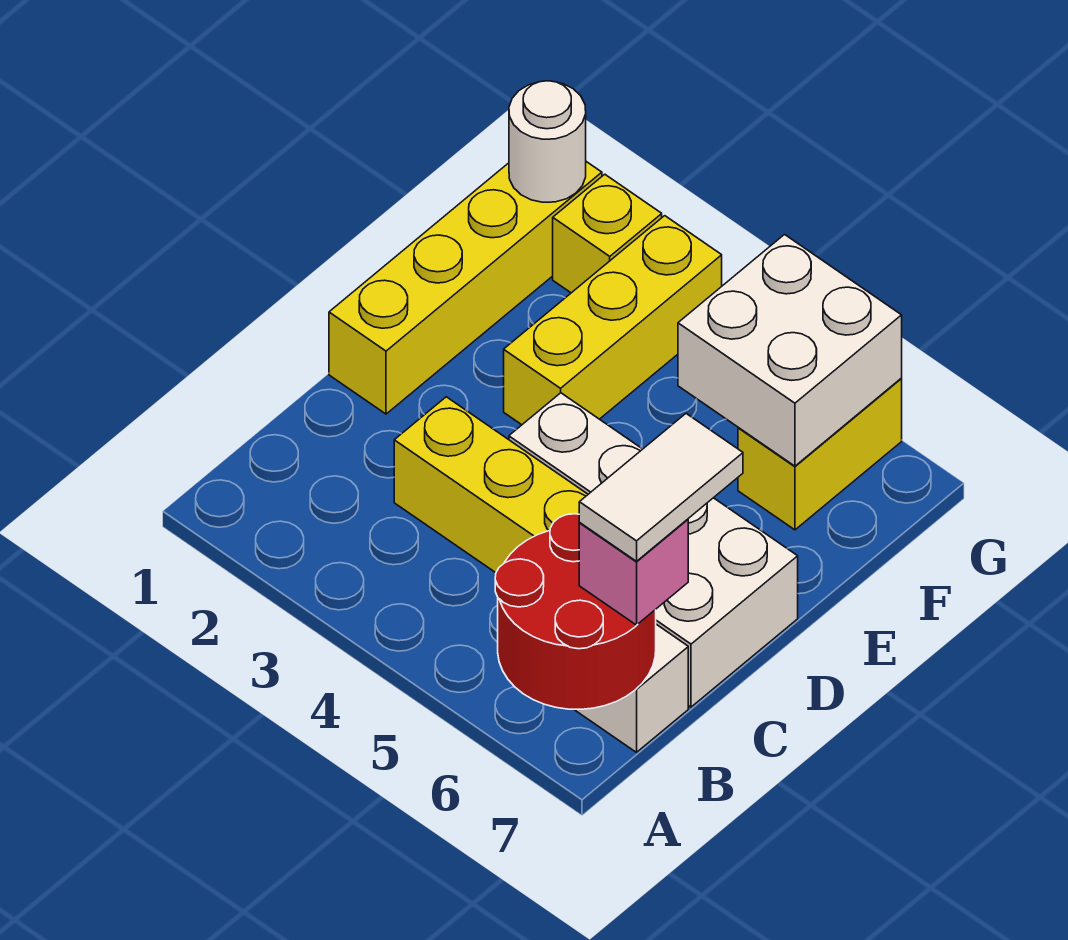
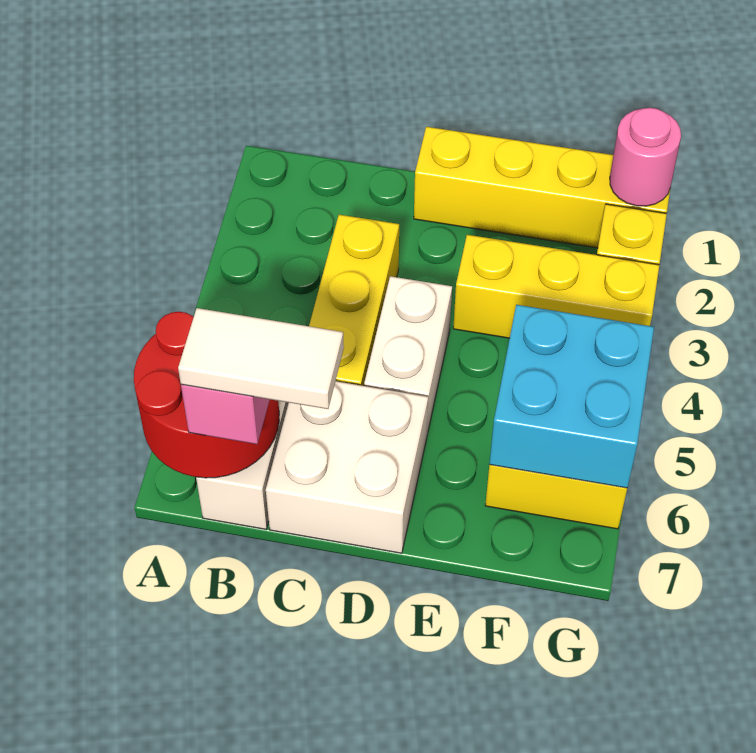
white 2x2 brick [678,235,902,466] -> cyan 2x2 brick [489,305,654,488]
white 1x1 round brick [509,81,586,202] -> pink 1x1 round brick [610,108,681,206]

